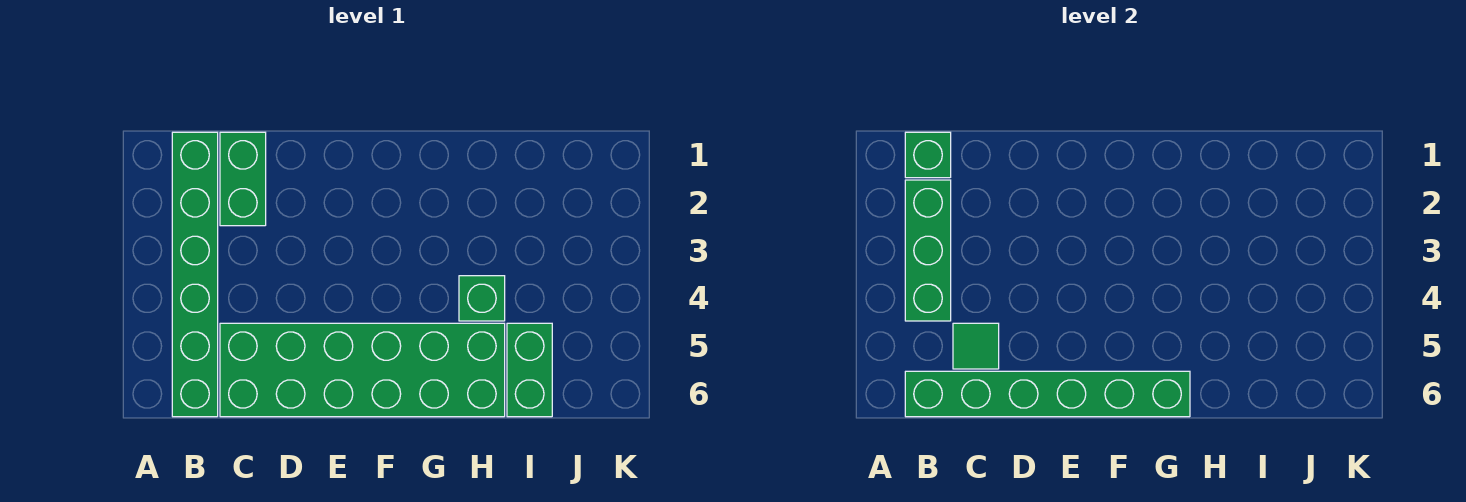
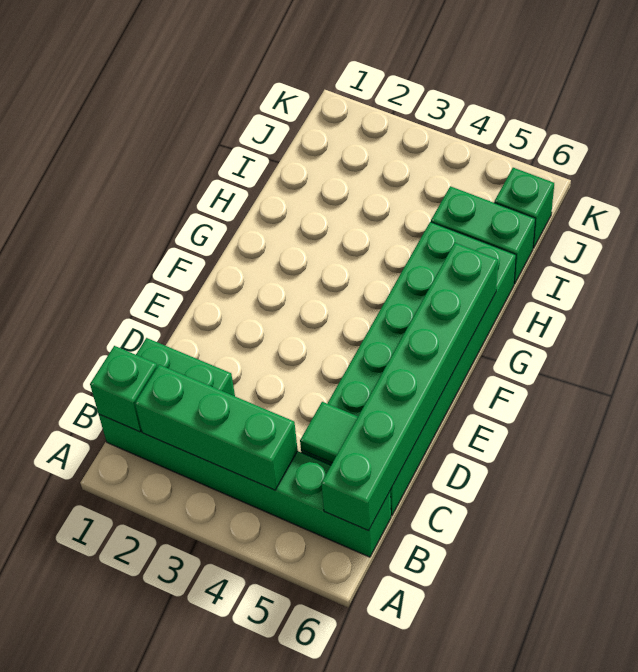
green 1x1 brick [459,276,505,321] -> green 1x1 brick moved to [494,168,554,248]

